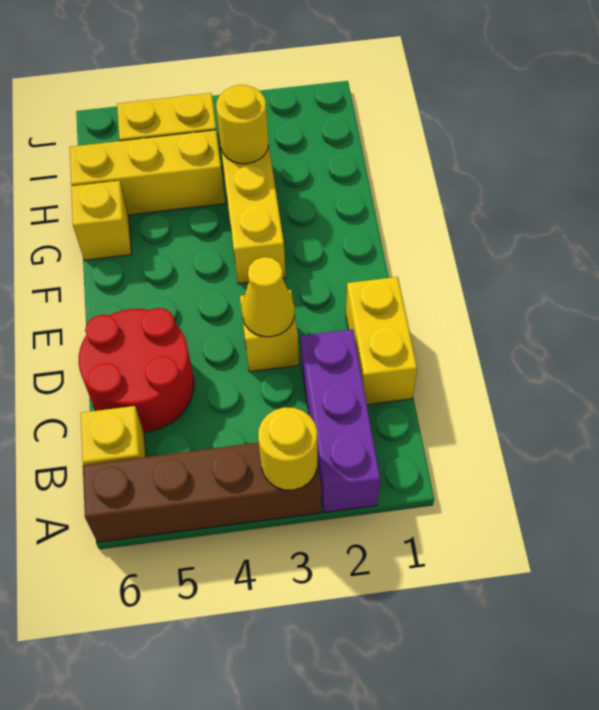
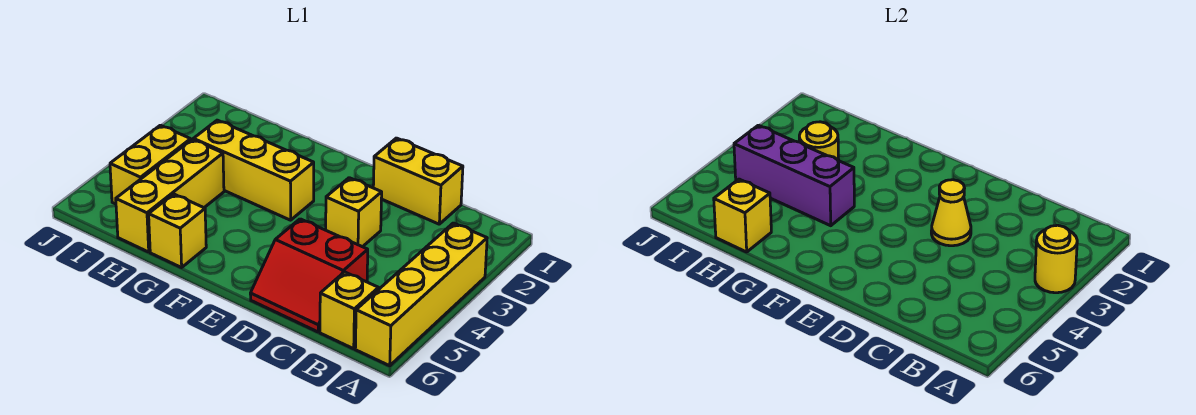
purple 1x3 brick [301,329,380,512] -> purple 1x3 brick moved to [734,125,854,226]
brown 1x4 brick [83,443,321,542] -> yellow 1x4 brick [355,223,487,366]
red 2x2 round brick [78,308,194,433] -> red 2x2 slope [250,219,368,332]
none -> yellow 1x1 brick [714,179,771,252]

